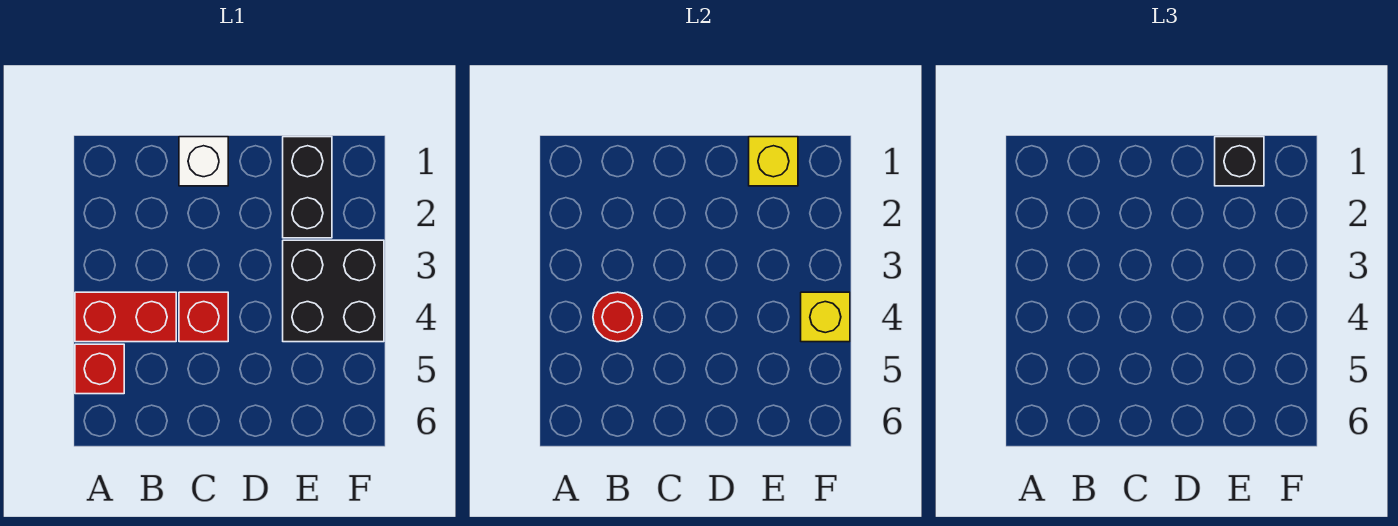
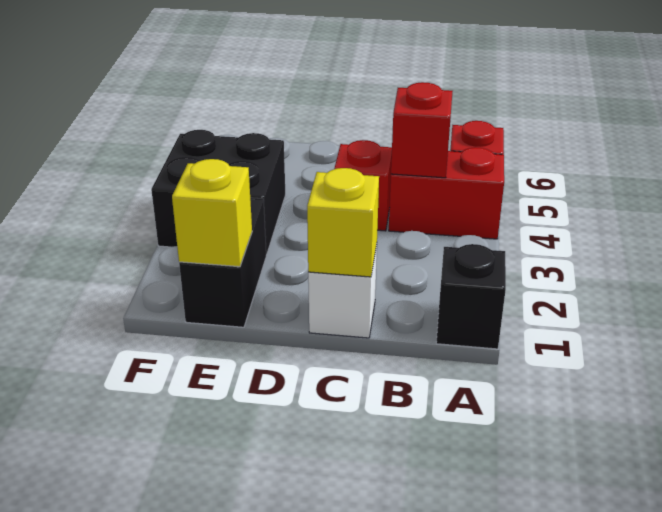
red 1x1 round brick [593,292,642,342] -> red 1x1 brick [391,82,453,178]
black 1x1 brick [1215,137,1264,186] -> black 1x1 brick moved to [436,244,506,349]
yellow 1x1 brick [801,292,850,342] -> yellow 1x1 brick moved to [307,168,379,277]

